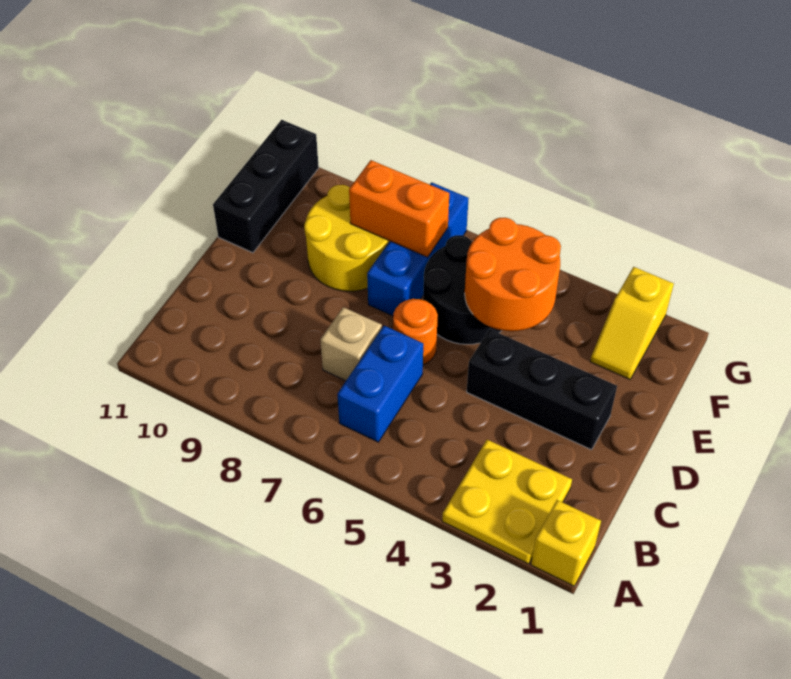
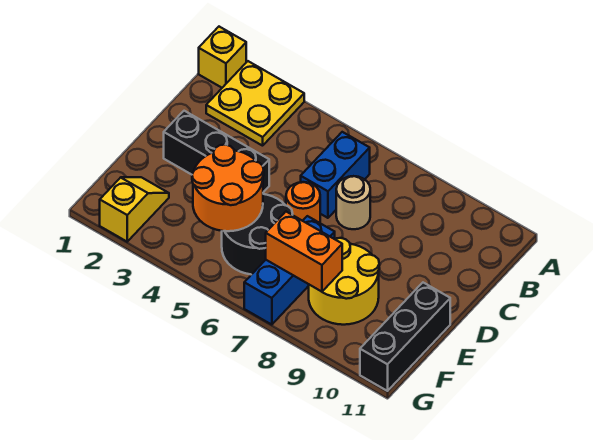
tan 1x1 brick [320,307,382,381] -> tan 1x1 round brick [336,176,370,229]

